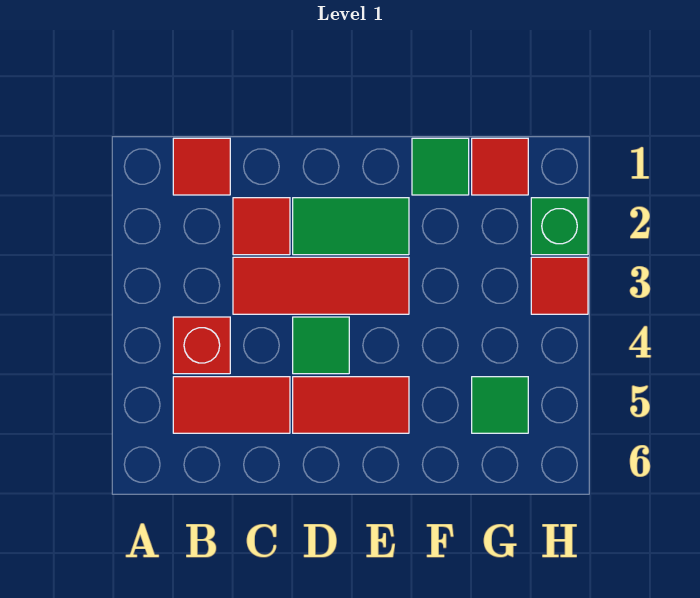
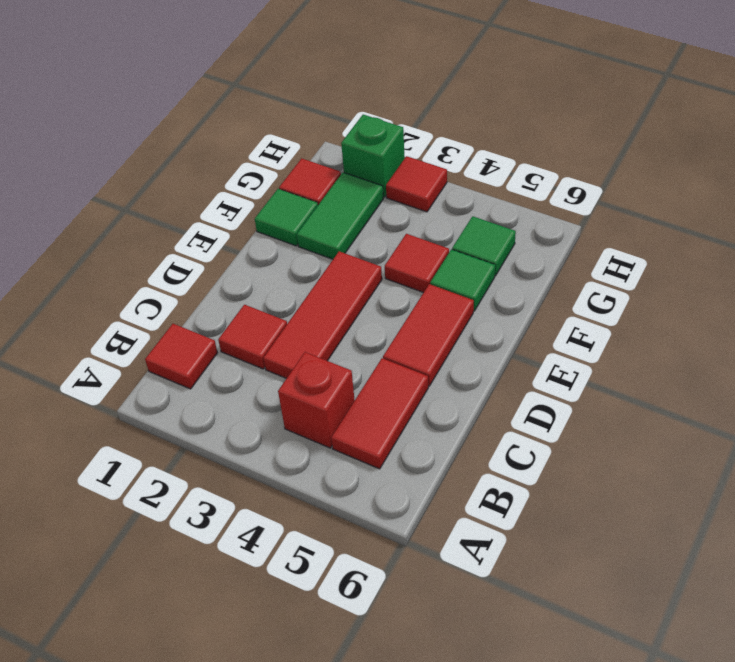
green 1x2 tile [293,198,409,255] -> green 1x2 tile moved to [297,173,383,259]
green 1x1 tile [293,317,349,374] -> green 1x1 tile moved to [430,249,495,311]
none -> red 1x1 tile [385,234,449,293]

